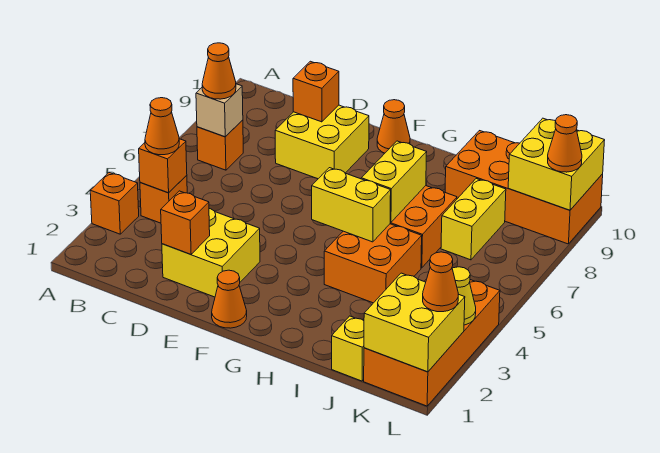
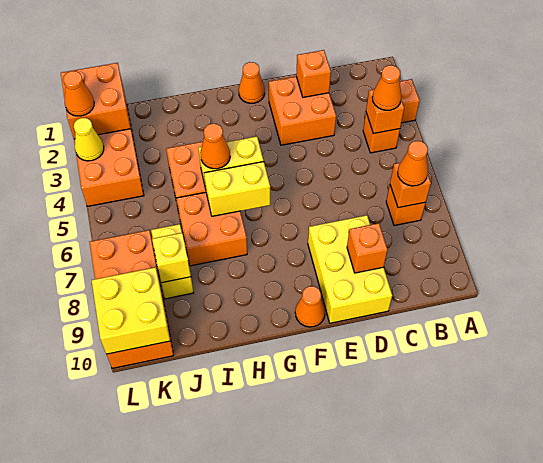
tan 1x1 brick [196,84,243,137] -> orange 1x1 brick [390,163,431,208]
yellow 2x2 brick [162,209,260,297] -> orange 2x2 brick [269,77,336,145]
yellow 2x2 brick [275,105,369,179] -> yellow 2x3 brick [308,215,392,323]
yellow 1x2 brick [361,141,427,223] -> yellow 1x2 brick turned to [204,162,270,216]
orange 2x4 brick [445,131,603,244] -> orange 2x4 brick turned to [90,230,174,368]
yellow 1x1 brick [332,316,364,381] -> yellow 1x1 brick moved to [152,233,191,283]
yellow 2x2 brick [364,273,465,372] -> orange 2x2 brick [61,63,131,139]
orange 1x1 cone [548,115,582,172] -> orange 1x1 cone moved to [200,124,230,169]

